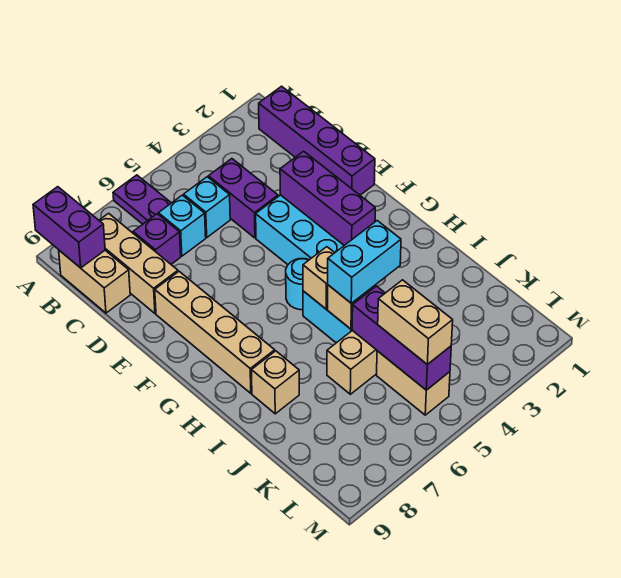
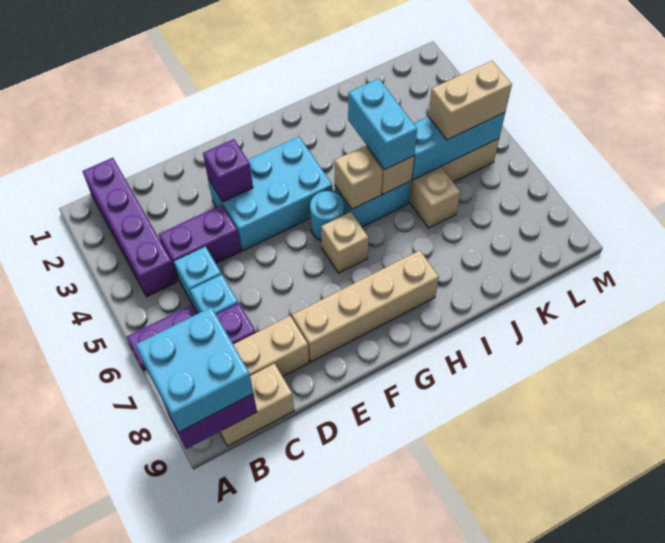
none -> cyan 2x2 brick [136,307,253,432]
purple 1x4 brick [259,86,375,195] -> purple 1x4 brick turned to [82,158,178,297]
purple 1x3 brick [280,151,375,245] -> purple 1x1 brick [203,139,253,202]
tan 1x1 brick [251,351,299,414] -> tan 1x1 brick moved to [321,212,369,273]
purple 1x3 brick [352,286,451,390] -> cyan 1x3 brick [412,113,505,180]

